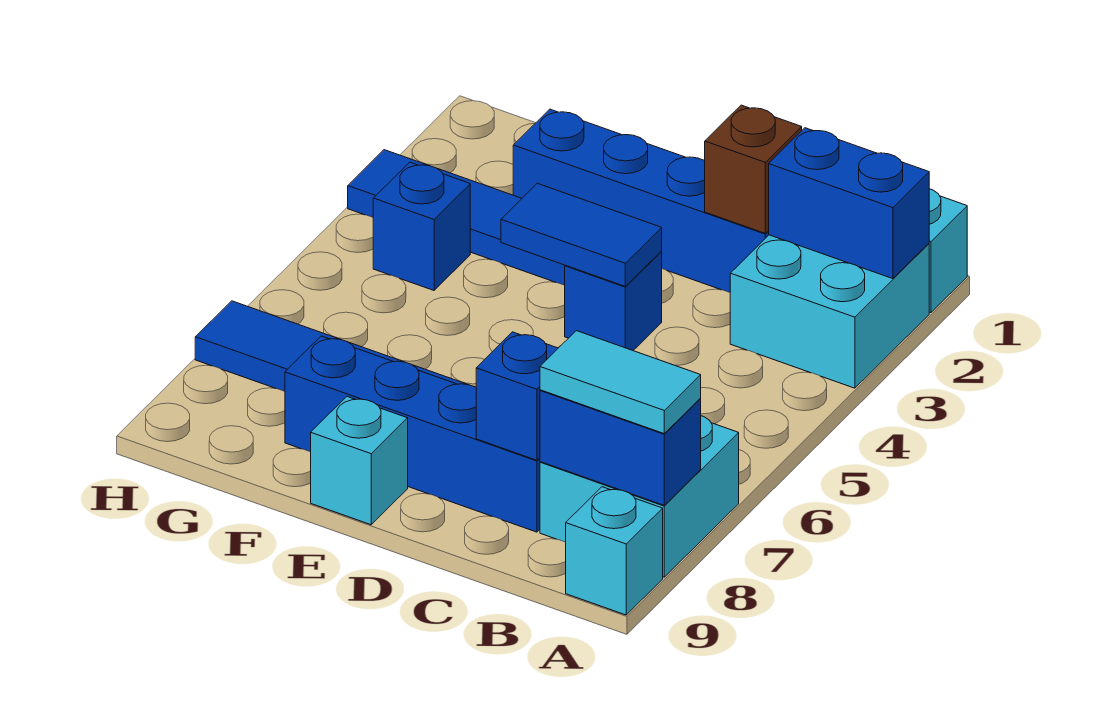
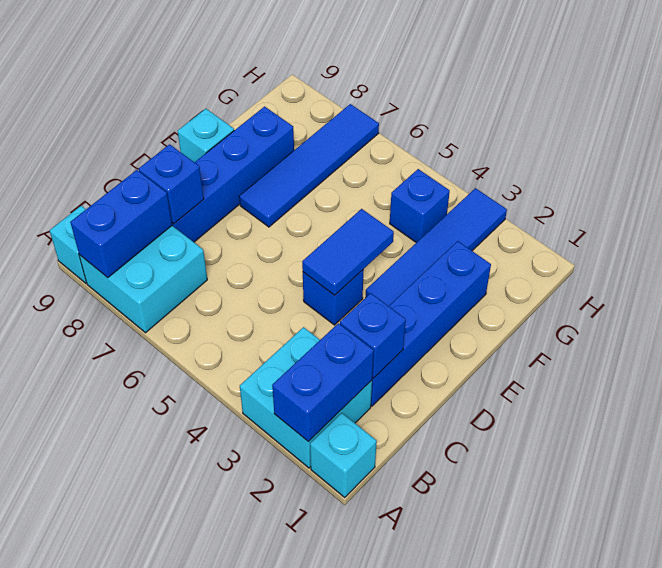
cyan 1x2 tile [540,331,701,433] -> none
brown 1x1 brick [705,105,802,233] -> blue 1x1 brick [340,293,406,378]

